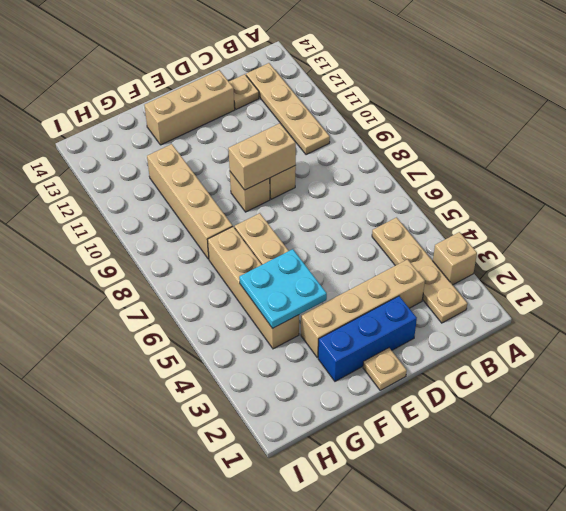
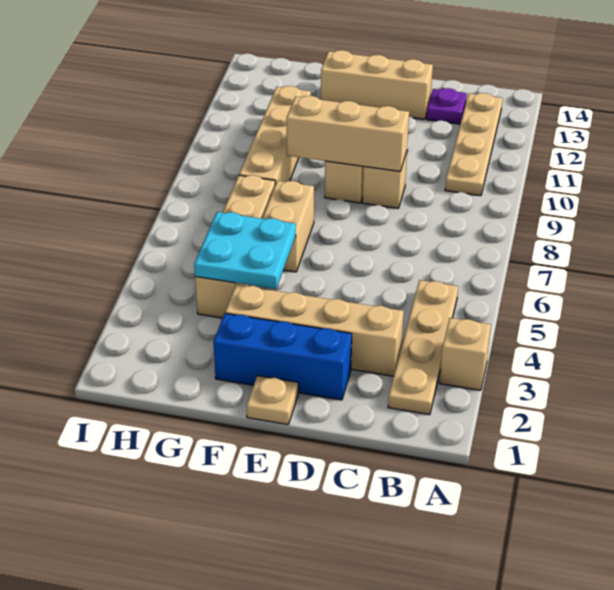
tan 1x1 plate [229,74,259,109] -> purple 1x1 plate [427,88,467,124]
tan 1x2 brick [228,123,296,190] -> tan 1x3 brick [286,96,409,172]

